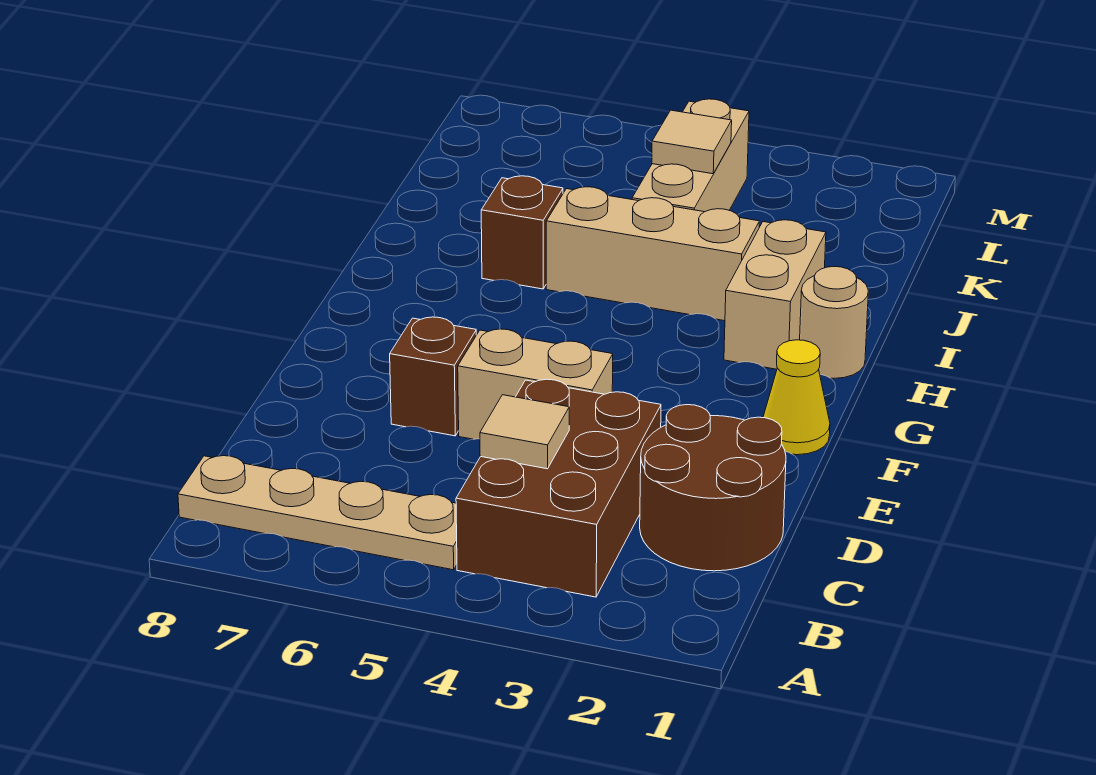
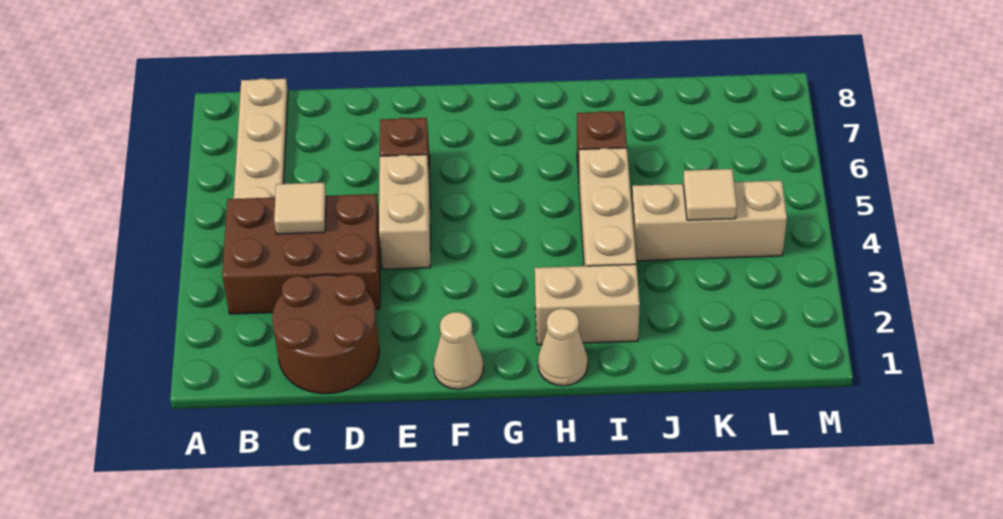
yellow 1x1 cone [763,340,830,455] -> tan 1x1 cone [433,312,483,389]
tan 1x1 round brick [800,266,868,378] -> tan 1x1 cone [538,309,588,386]

